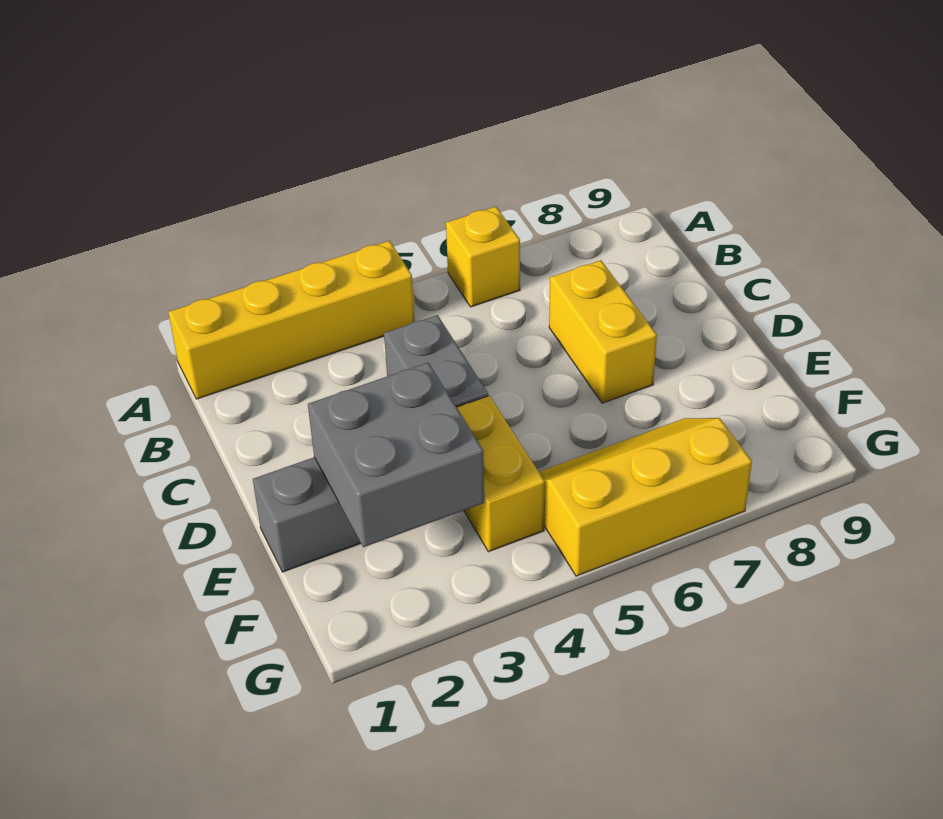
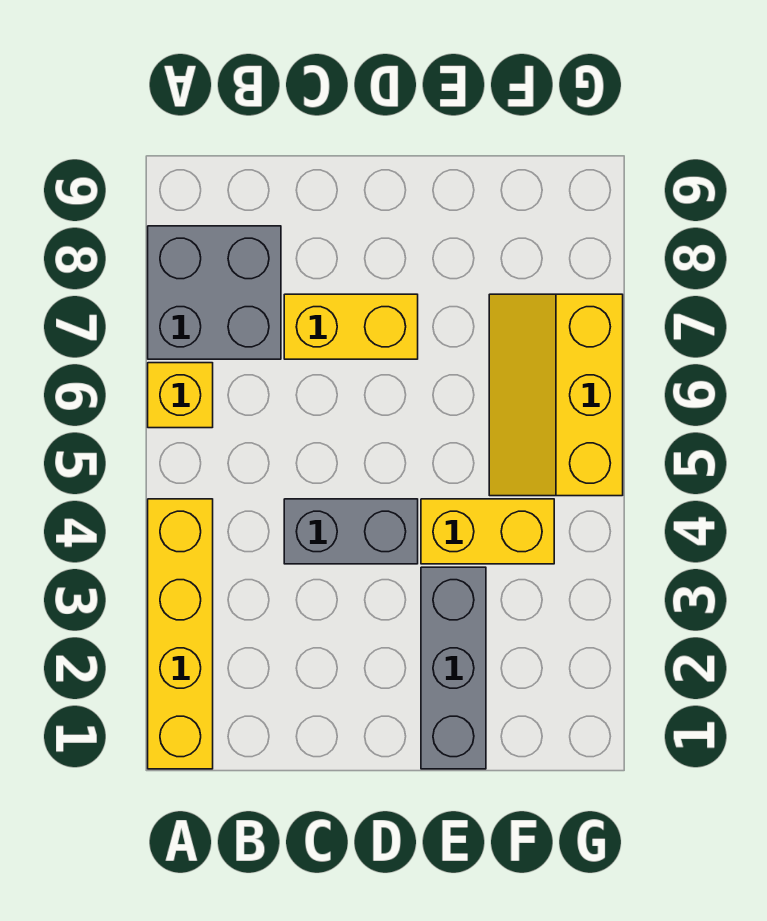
grey 2x2 brick [308,363,484,547] -> grey 2x2 brick moved to [148,226,281,359]

